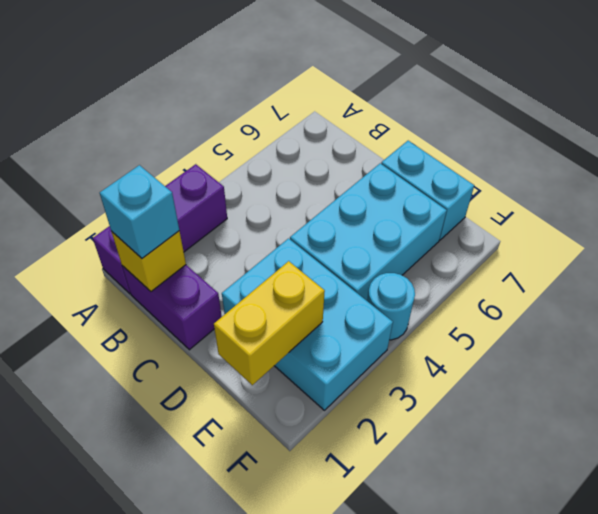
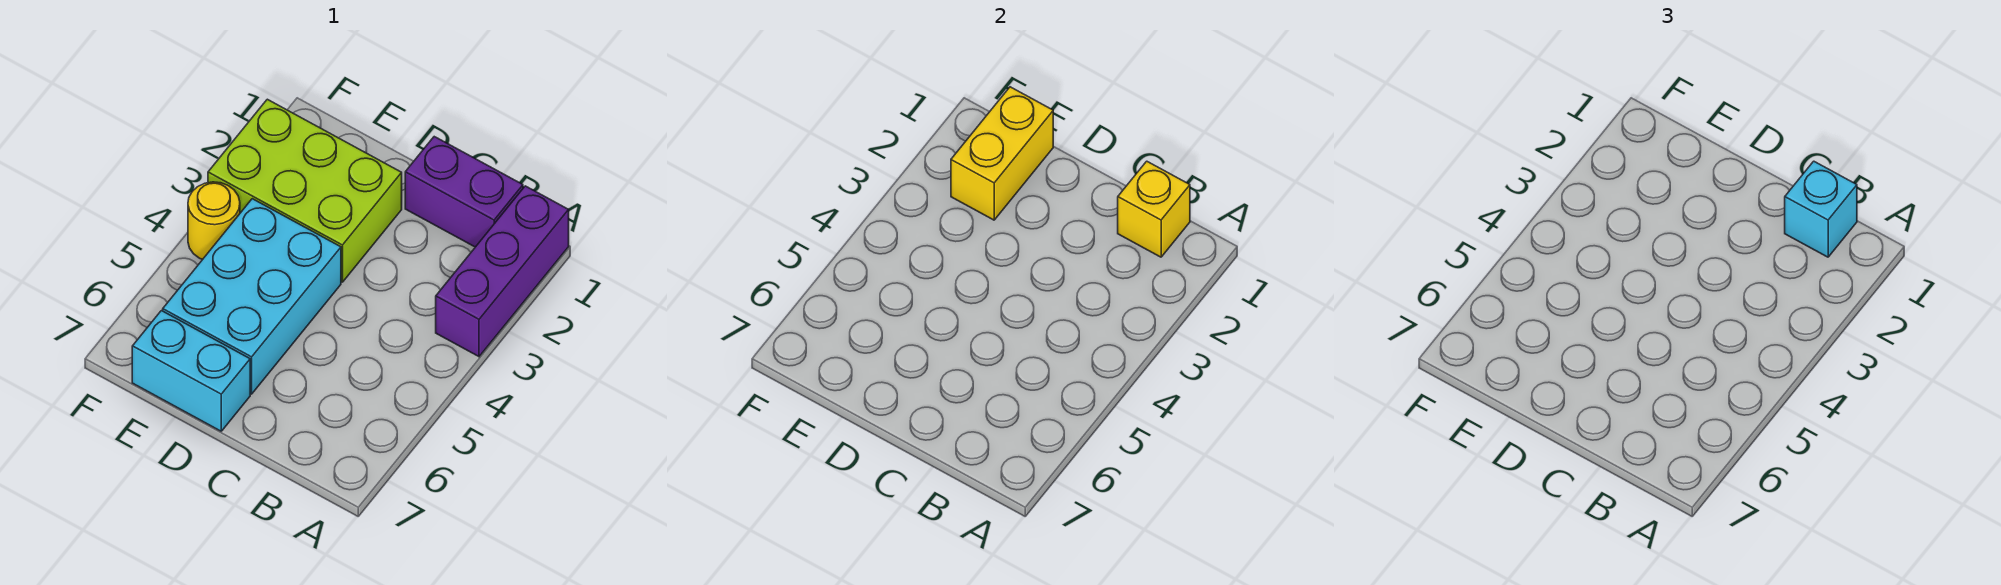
cyan 2x3 brick [222,238,393,410] -> lime 2x3 brick [208,99,402,282]
cyan 1x1 round brick [367,273,415,340] -> yellow 1x1 round brick [188,182,240,260]

